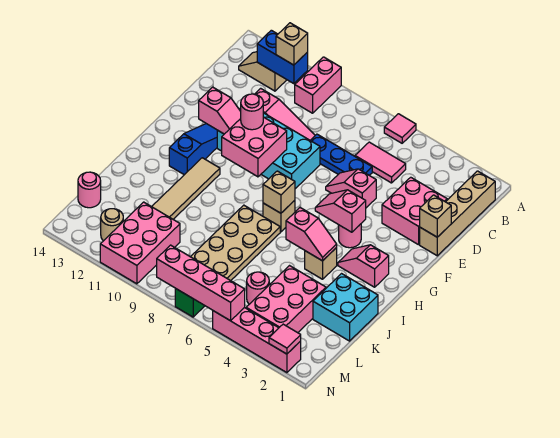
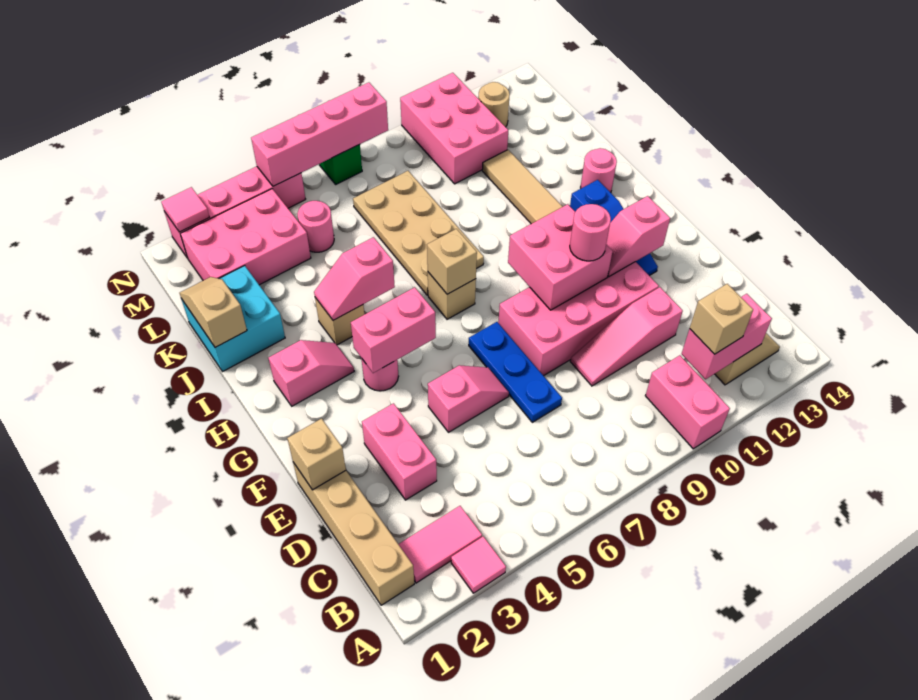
pink 1x1 tile [384,114,416,143] -> pink 1x1 tile moved to [451,537,506,593]
blue 1x2 brick [257,30,308,84] -> pink 1x2 brick [682,294,772,379]
pink 1x2 tile [355,142,406,183] -> pink 1x2 tile moved to [398,506,482,583]
pink 2x2 brick [382,177,447,245] -> pink 1x2 brick [362,403,437,500]
blue 1x3 plate [310,134,372,175] -> blue 1x3 plate turned to [469,322,562,422]
cyan 2x4 brick [217,108,320,189] -> pink 2x4 brick [498,262,659,376]
pink 1x2 slope [315,190,366,232] -> pink 1x2 brick [351,287,436,373]
none -> tan 1x2 slope [180,277,247,347]
pink 2x3 brick [246,266,326,333] -> pink 2x3 brick turned to [181,189,311,285]
pink 1x1 round brick [78,172,101,208] -> pink 1x1 round brick moved to [581,148,617,192]

